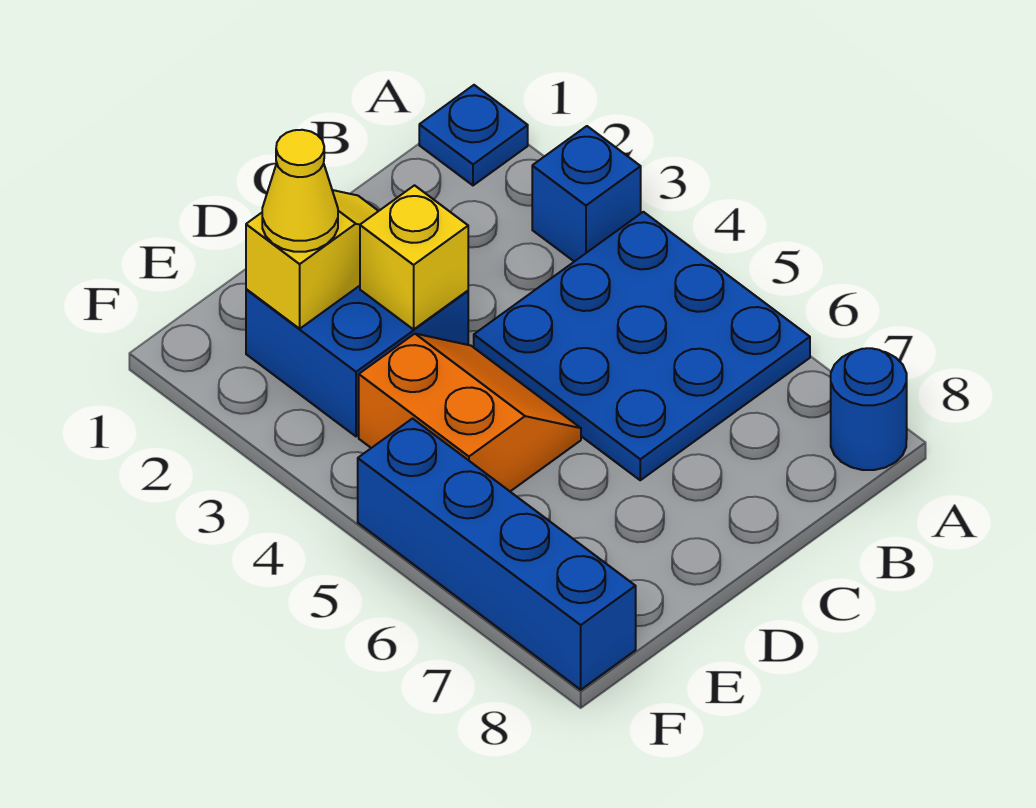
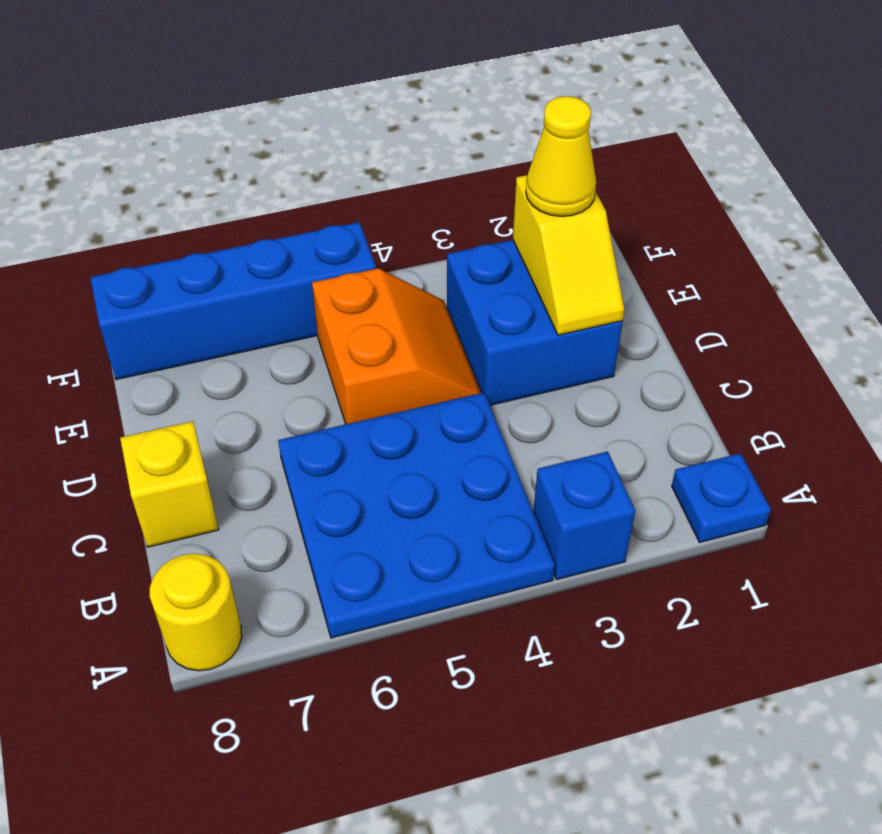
blue 1x1 round brick [831,348,907,470] -> yellow 1x1 round brick [150,553,242,671]
yellow 1x1 brick [360,185,468,329] -> yellow 1x1 brick moved to [120,421,219,547]
orange 2x2 slope [359,334,581,491] -> orange 2x2 slope turned to [312,268,481,424]

